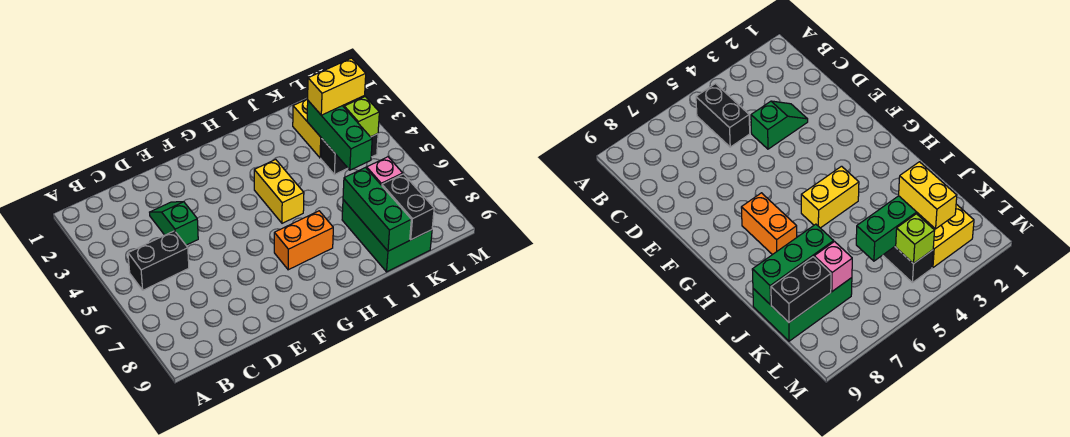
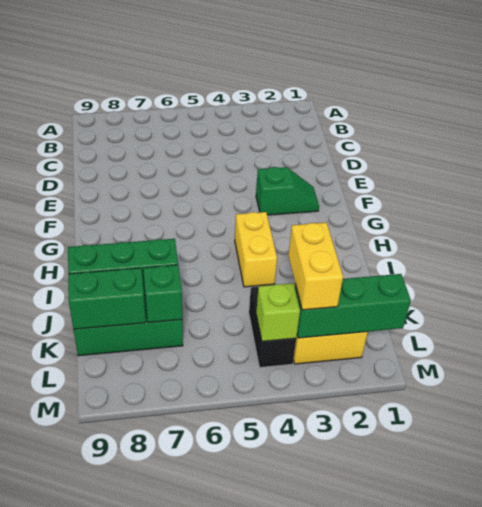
black 1x2 brick [128,231,189,290] -> none
green 1x2 slope [150,202,198,245] -> green 1x2 slope moved to [256,167,319,215]
orange 1x2 brick [274,211,333,270] -> none
yellow 1x2 brick [254,159,304,223] -> yellow 1x2 brick turned to [235,212,277,287]
green 1x3 brick [307,101,372,170] -> green 1x3 brick moved to [295,274,411,338]
pink 1x1 brick [367,157,403,185] -> green 1x1 brick [143,265,182,323]
black 1x2 brick [382,174,434,240] -> green 1x2 brick [68,268,146,329]

